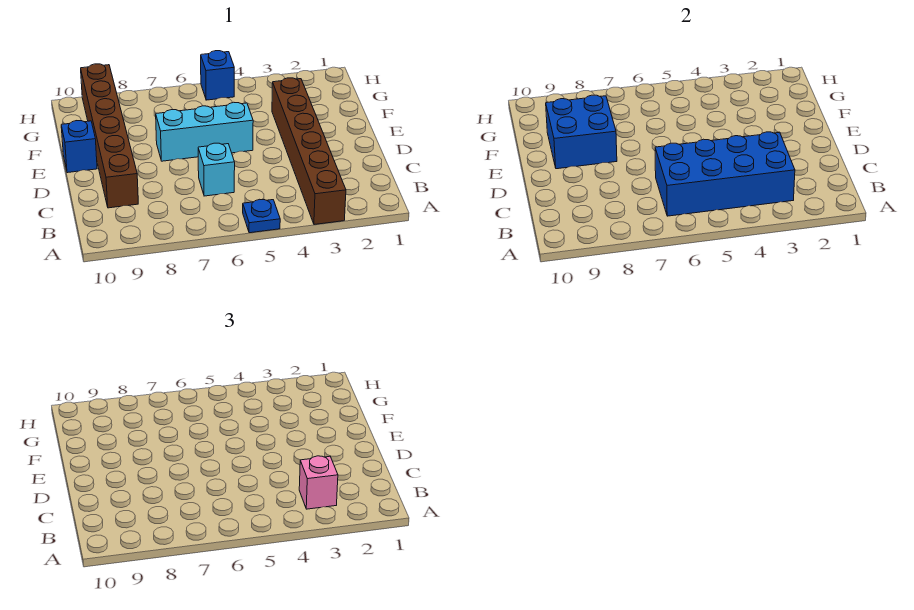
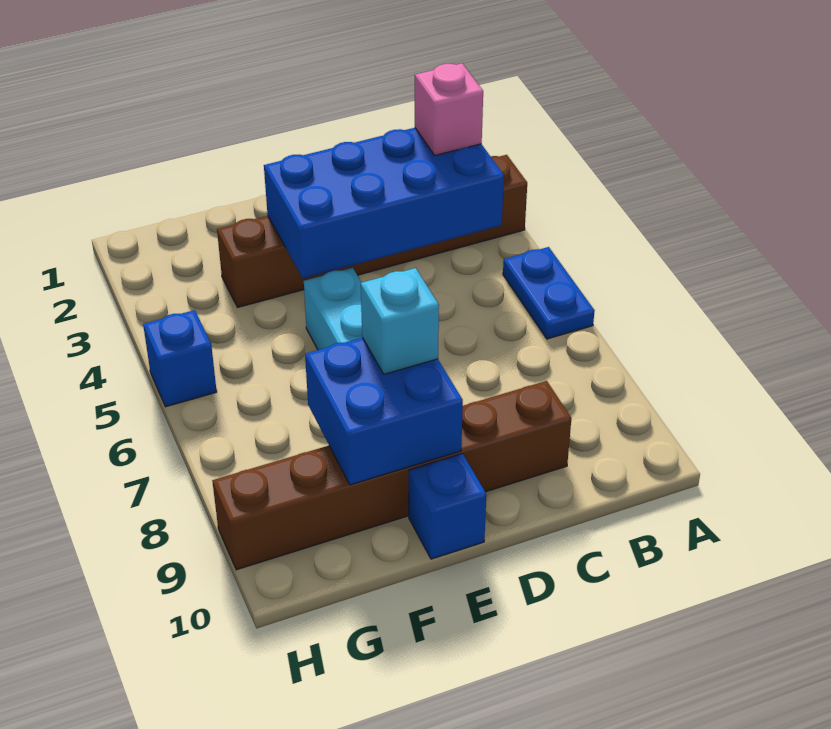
blue 1x1 plate [243,199,280,233] -> blue 1x2 plate [503,247,595,339]
blue 2x4 brick [655,132,795,216] -> blue 2x4 brick turned to [264,128,504,278]
cyan 1x1 brick [198,143,235,196] -> cyan 1x1 brick moved to [361,268,439,374]

